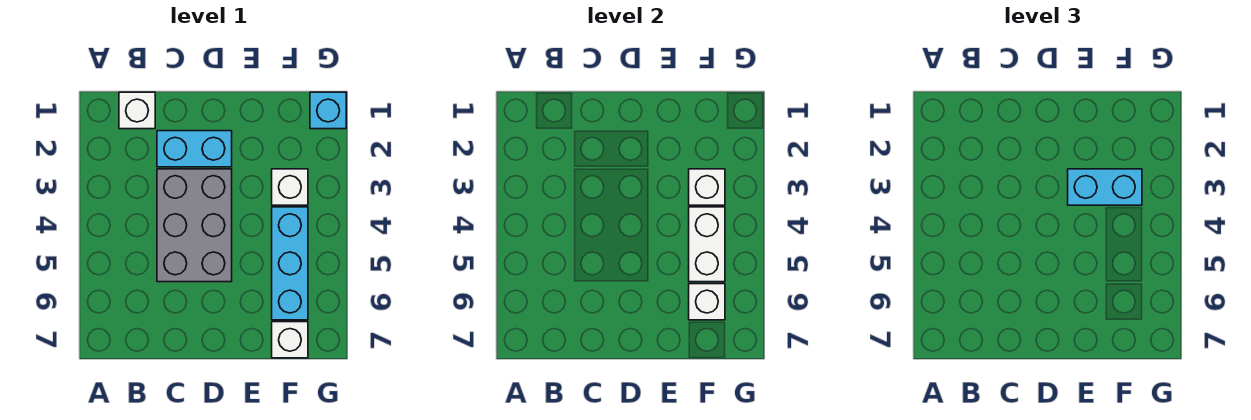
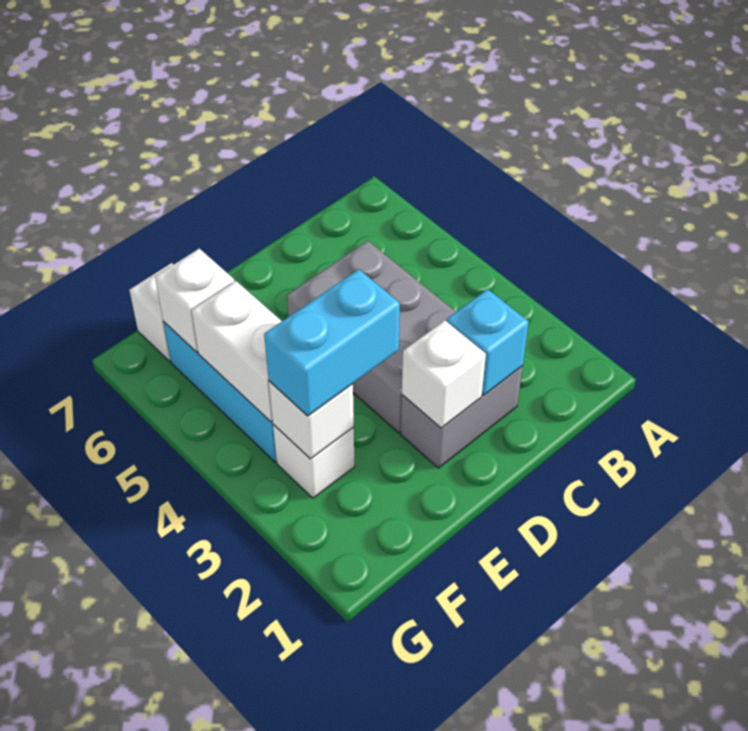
white 1x1 brick [119,92,155,129] -> white 1x1 brick moved to [402,320,486,428]
cyan 1x2 brick [157,131,232,167] -> grey 1x2 brick [401,366,523,468]
cyan 1x1 brick [310,92,346,129] -> cyan 1x1 brick moved to [447,289,529,395]

